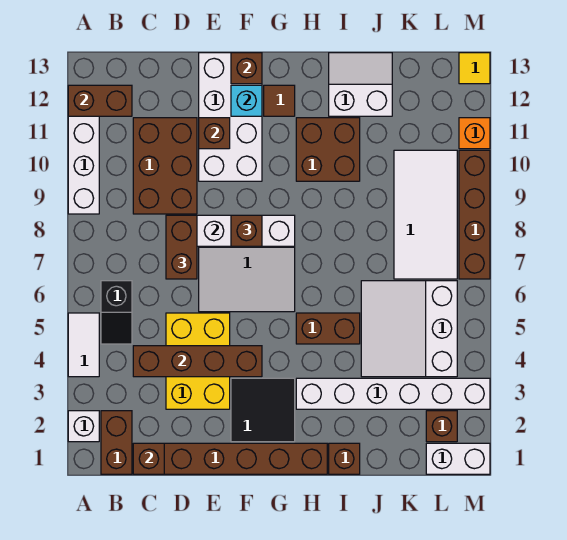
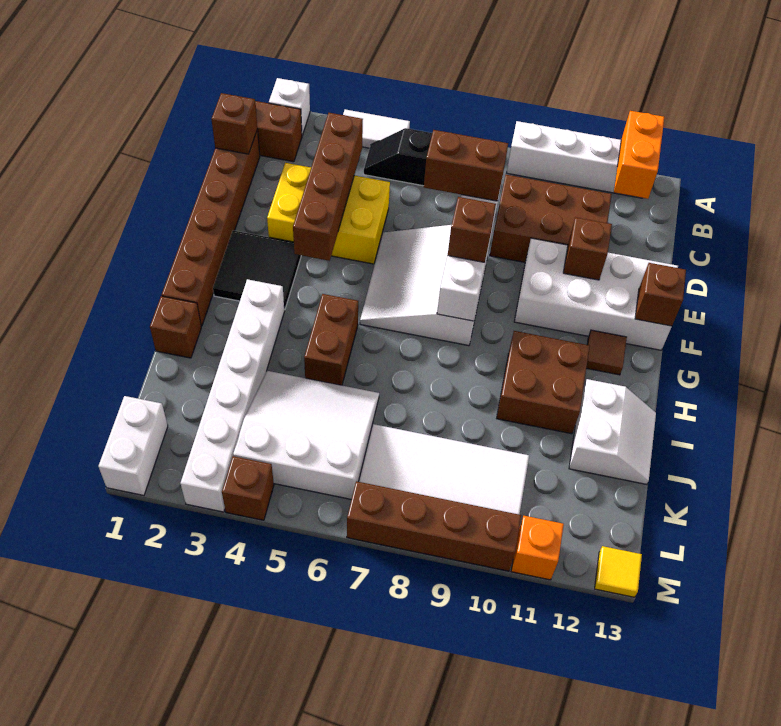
brown 1x2 brick [68,85,132,116] -> orange 1x2 brick [614,111,664,199]
cyan 1x1 brick [231,85,262,116] -> none
brown 1x1 brick [426,411,457,442] -> brown 1x1 brick moved to [222,456,274,520]

